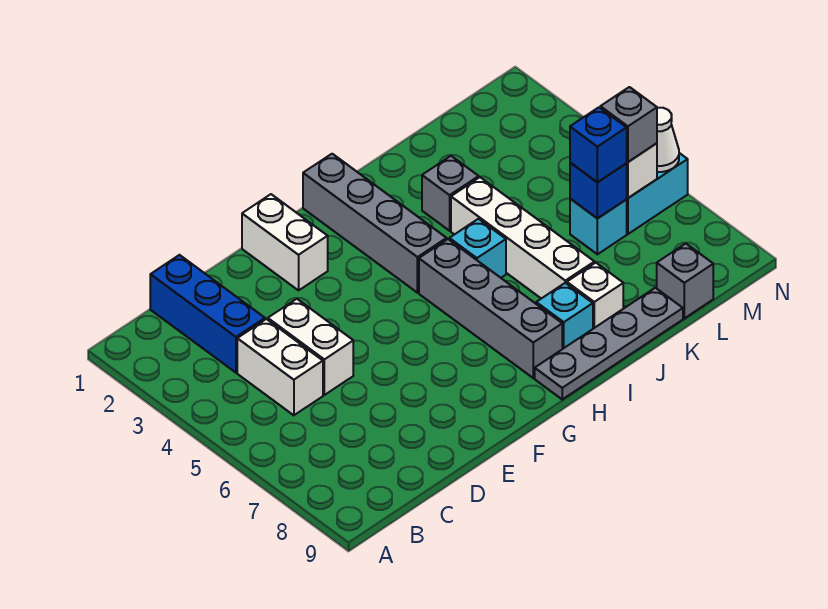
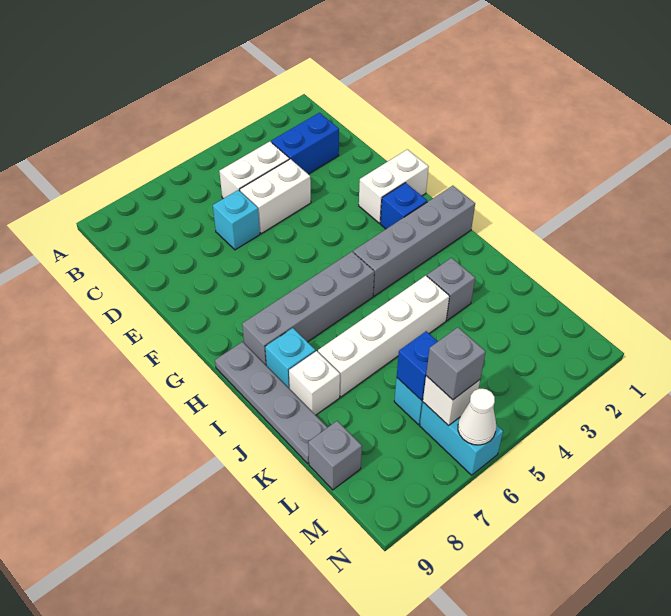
blue 1x3 brick [150,255,265,373] -> blue 1x2 brick [271,113,339,174]
cyan 1x1 brick [449,219,506,278] -> cyan 1x1 brick moved to [213,190,260,250]
blue 1x1 brick [570,107,627,182] -> blue 1x1 brick moved to [380,183,427,229]

